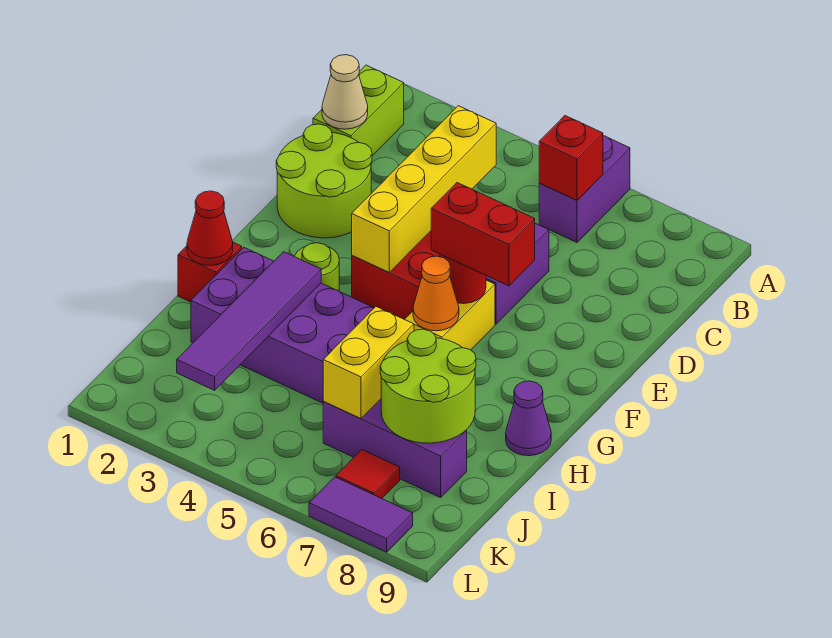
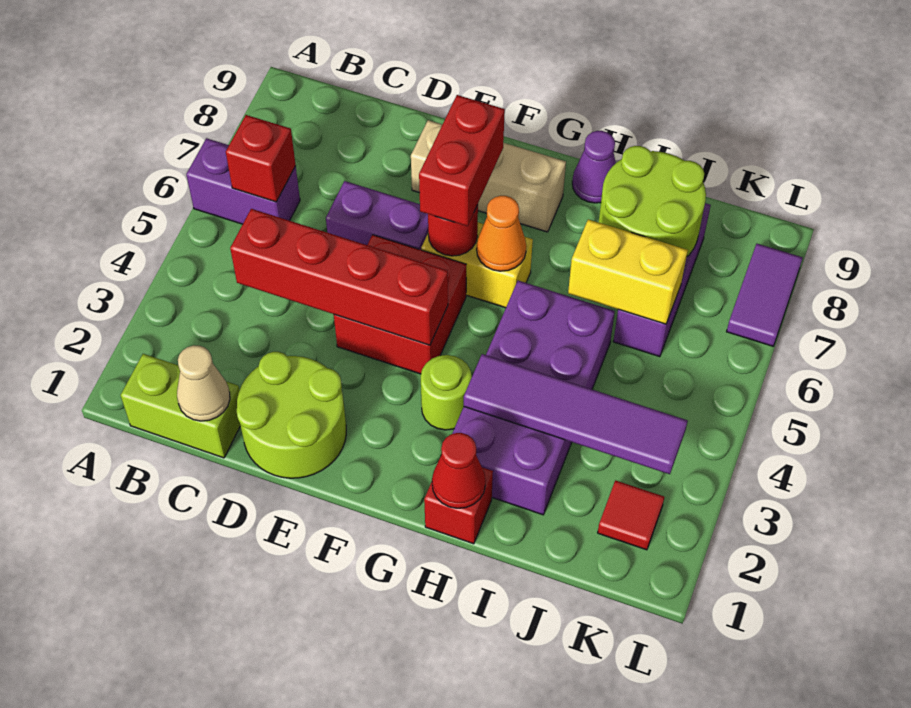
yellow 1x4 brick [352,106,496,272] -> red 1x4 brick [230,209,448,345]
none -> tan 1x3 brick [411,120,566,232]
red 1x1 tile [336,450,400,498] -> red 1x1 tile moved to [598,480,664,550]

